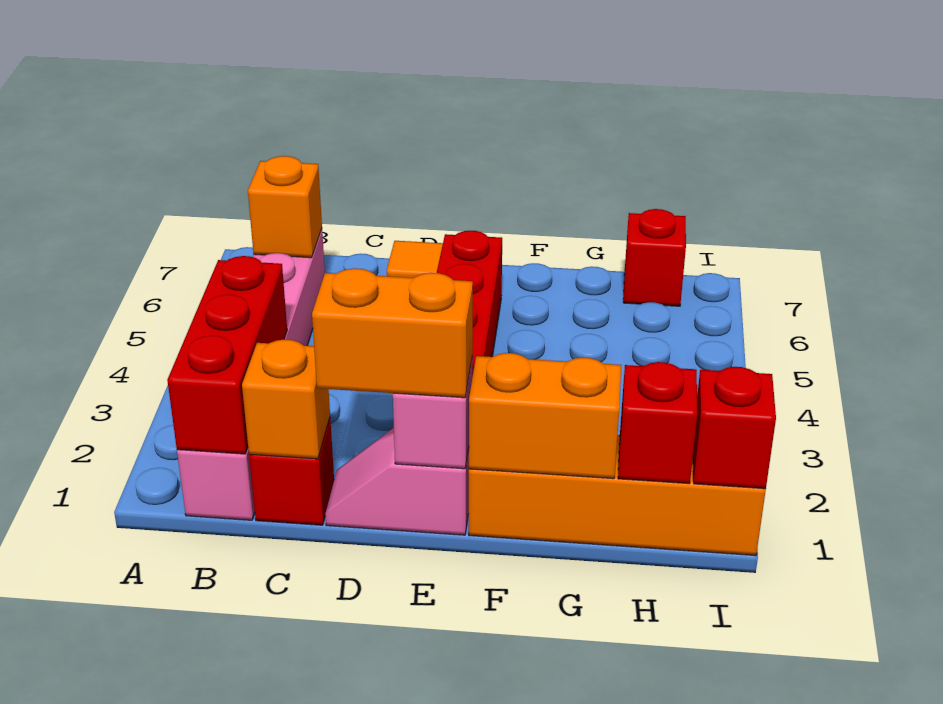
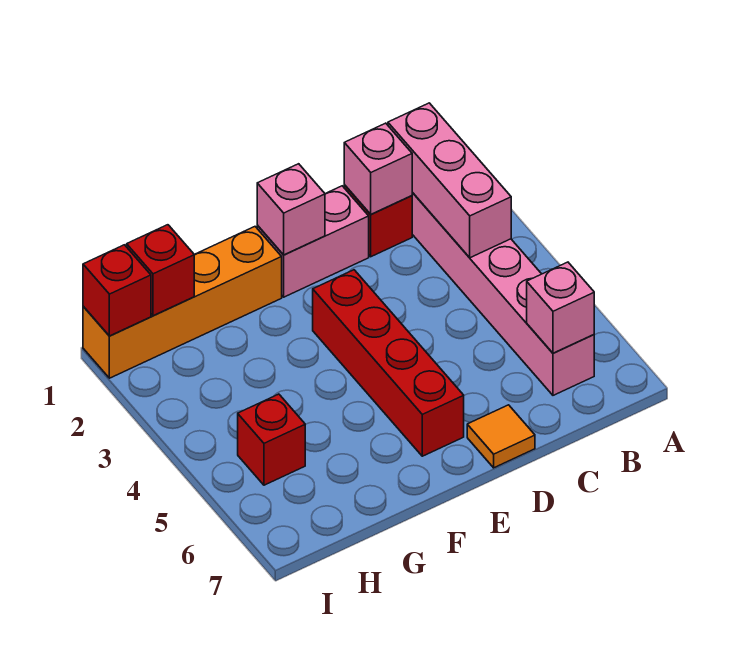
red 1x3 brick [167,256,287,454] -> pink 1x3 brick [388,103,511,258]
orange 1x1 brick [248,156,322,258] -> pink 1x1 brick [527,262,594,353]
orange 1x1 brick [242,339,330,459] -> pink 1x1 brick [344,123,412,214]
pink 1x2 slope [325,428,469,535] -> pink 1x2 brick [257,186,369,297]
orange 1x2 brick [312,268,473,398] -> none
orange 1x2 brick [469,353,621,479] -> none
red 1x1 brick [623,209,686,306] -> red 1x1 brick moved to [238,394,305,485]

